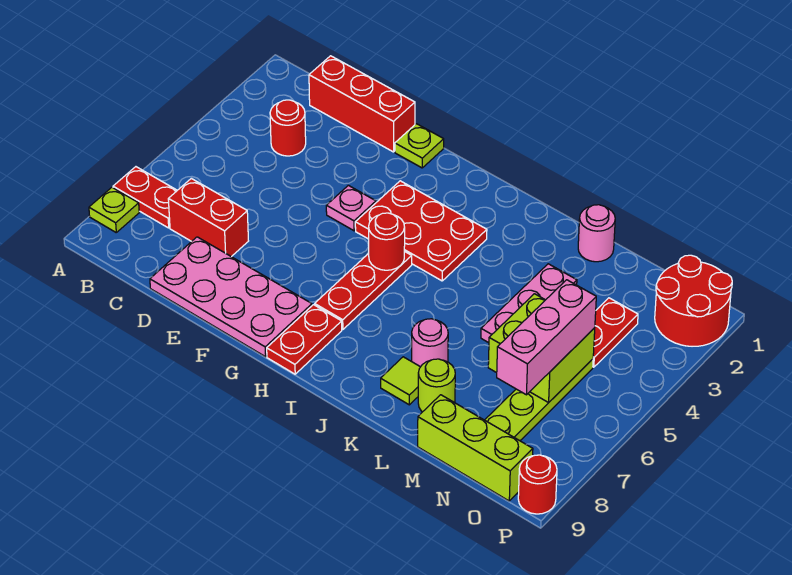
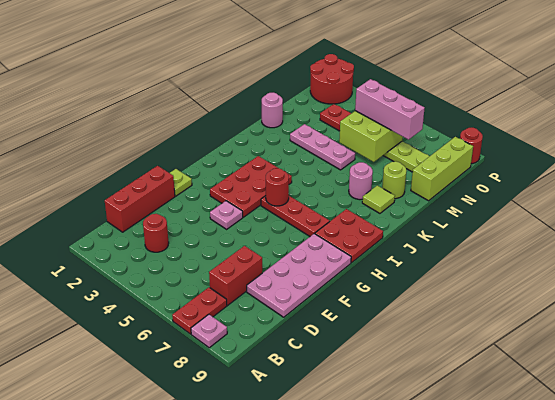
lime 1x1 plate [89,188,139,232] -> pink 1x1 plate [191,314,227,348]
red 1x2 plate [267,305,342,374] -> red 2x2 plate [315,209,383,263]

